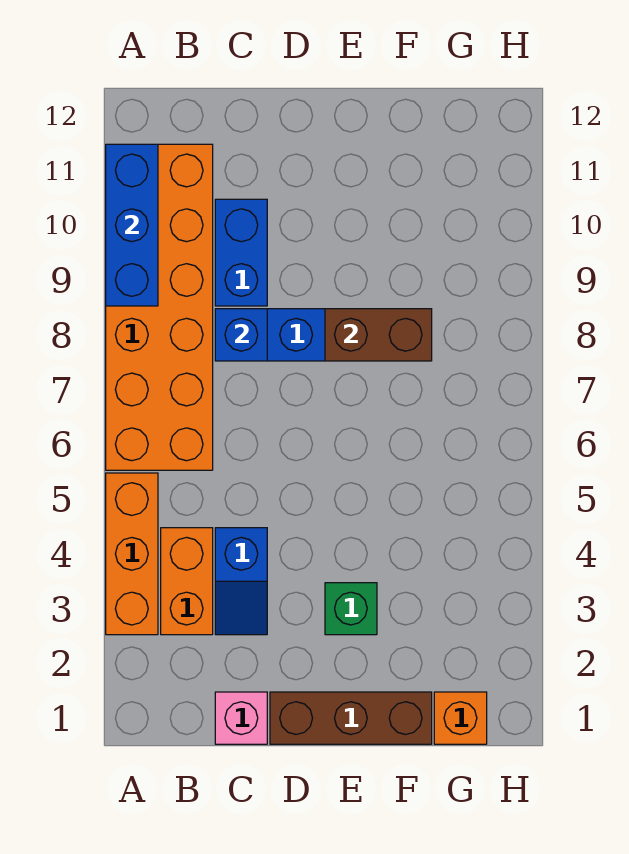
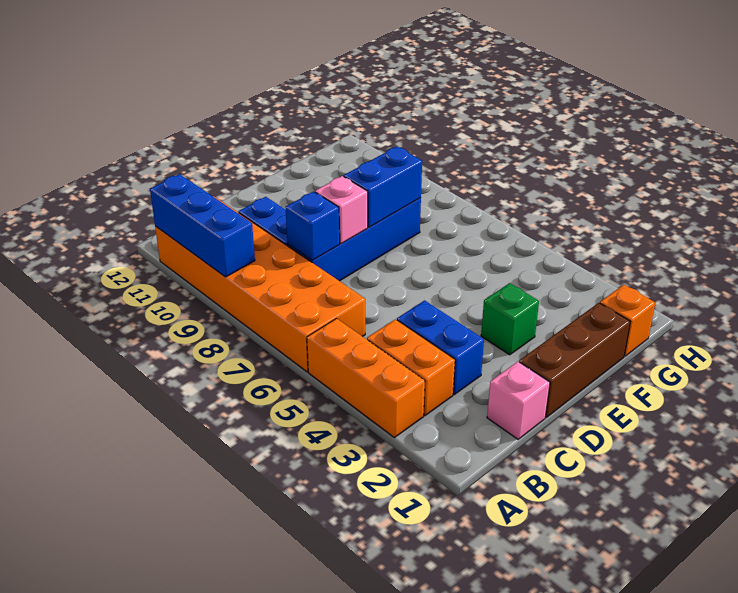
blue 1x2 slope [215,528,267,635] -> blue 1x2 brick [397,300,484,395]
none -> pink 1x1 brick [315,176,368,244]
brown 1x2 brick [325,309,432,361] -> blue 1x2 brick [344,147,422,227]

